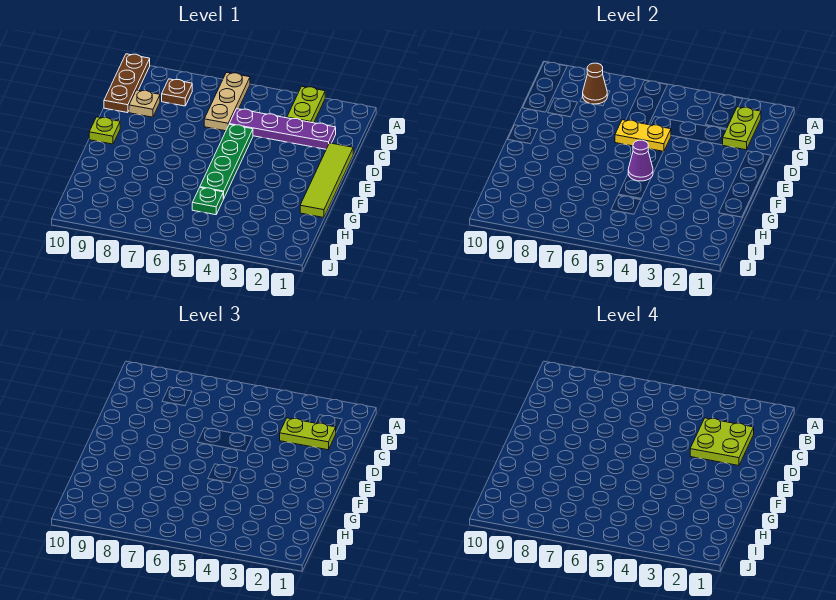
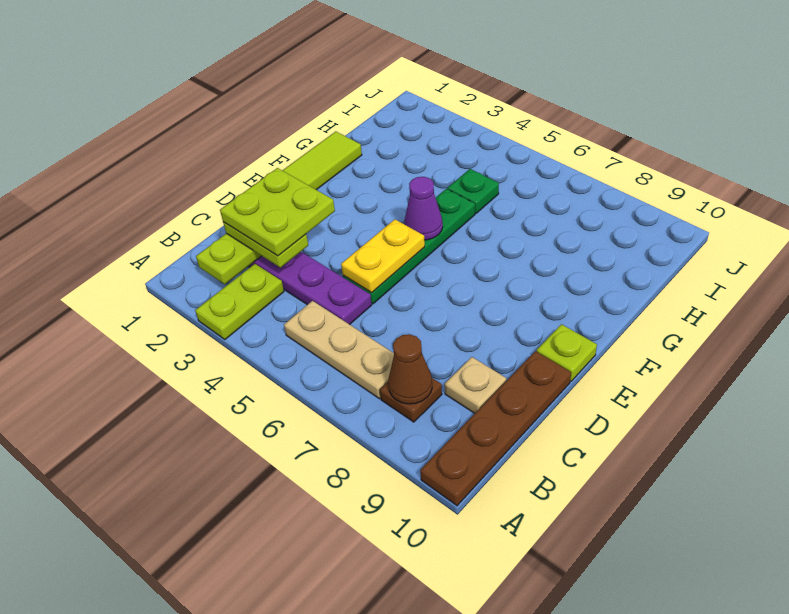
tan 1x3 plate [204,72,250,131] -> tan 1x3 plate turned to [284,301,394,399]
brown 1x3 plate [104,54,150,113] -> brown 1x4 plate [420,351,571,506]
yellow 1x2 plate [615,120,671,152] -> yellow 1x2 plate turned to [341,219,425,293]

